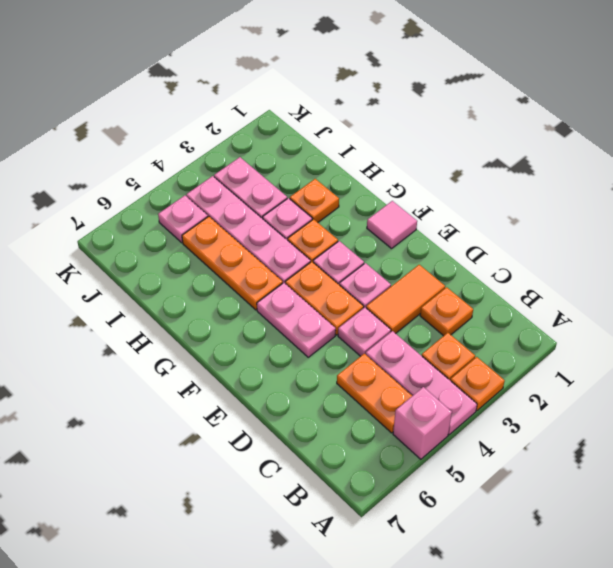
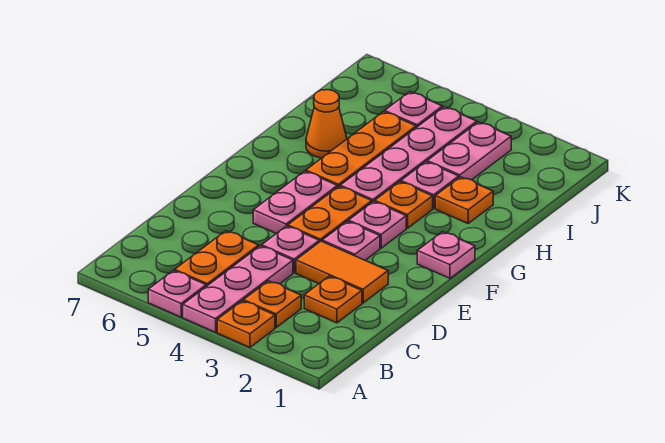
pink 1x1 brick [393,387,452,459] -> pink 1x1 plate [148,270,206,317]
pink 1x1 tile [367,201,417,249] -> pink 1x1 plate [417,232,475,278]
none -> orange 1x1 cone [306,90,347,158]

